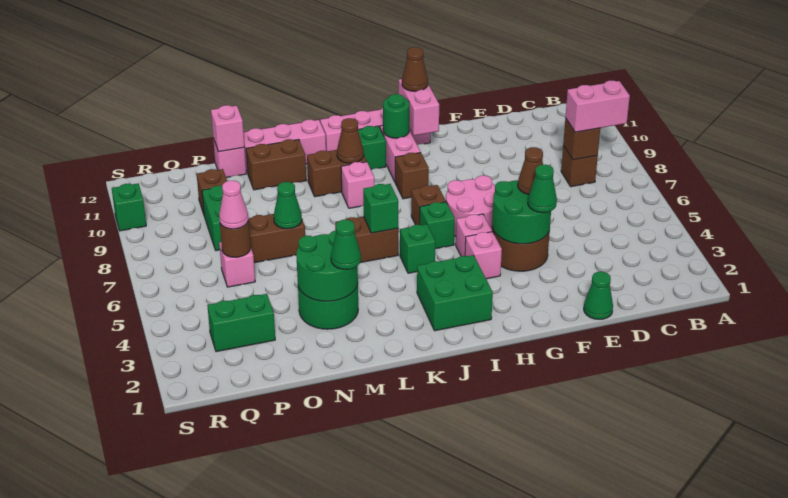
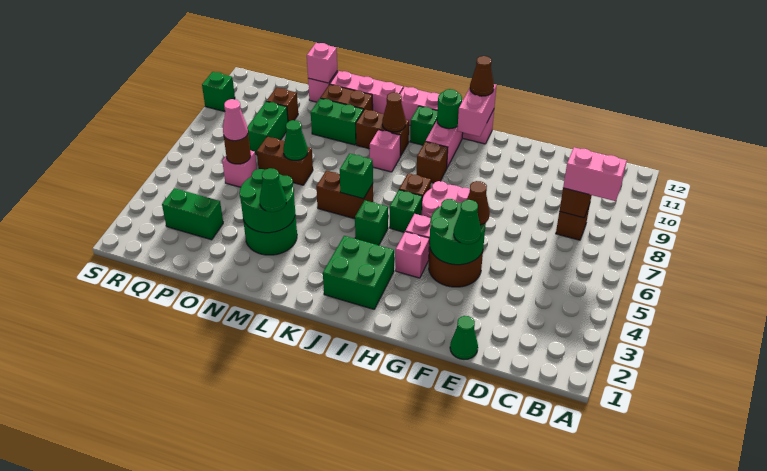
none -> green 1x2 brick [311,98,364,145]

